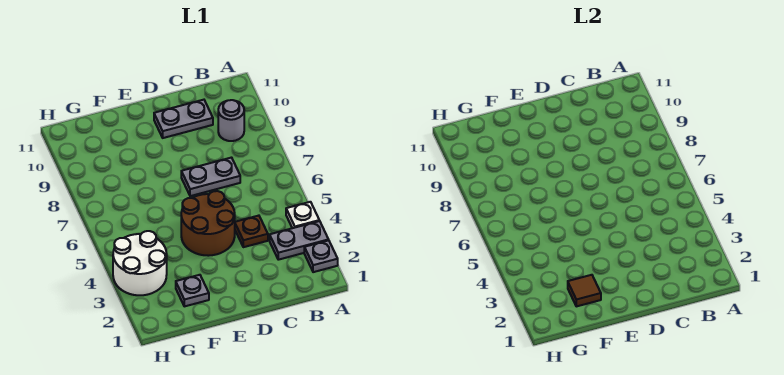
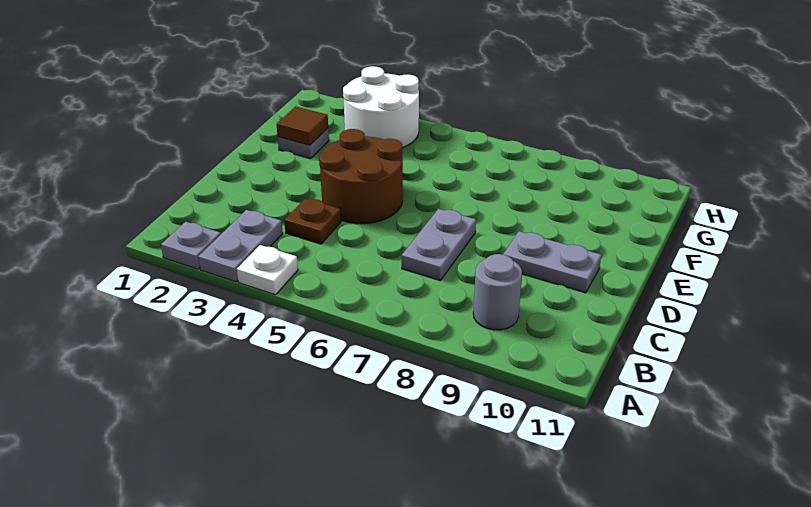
grey 1x2 plate [154,100,213,138] -> grey 1x2 plate turned to [503,231,601,293]

